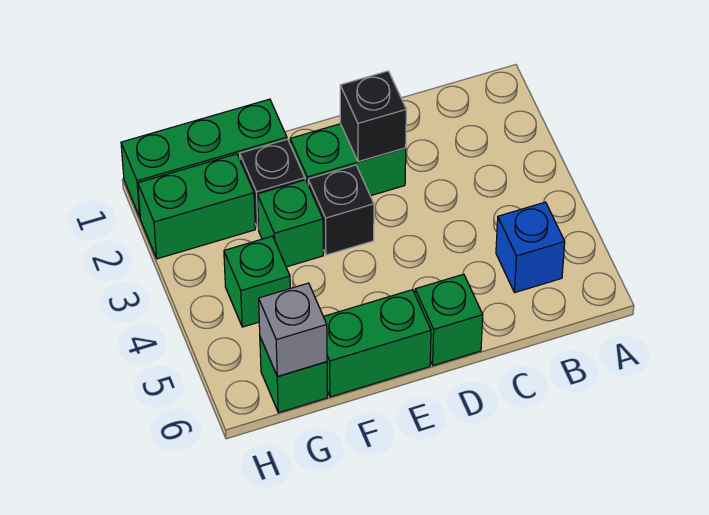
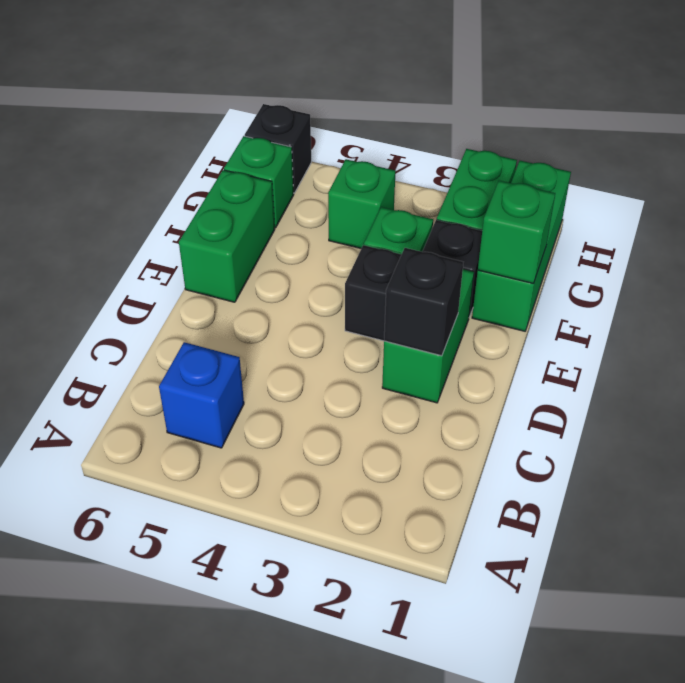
green 1x1 brick [415,274,483,365] -> green 1x1 brick moved to [478,181,555,284]
grey 1x1 brick [259,283,327,376] -> none
none -> black 1x1 brick [245,104,311,193]

